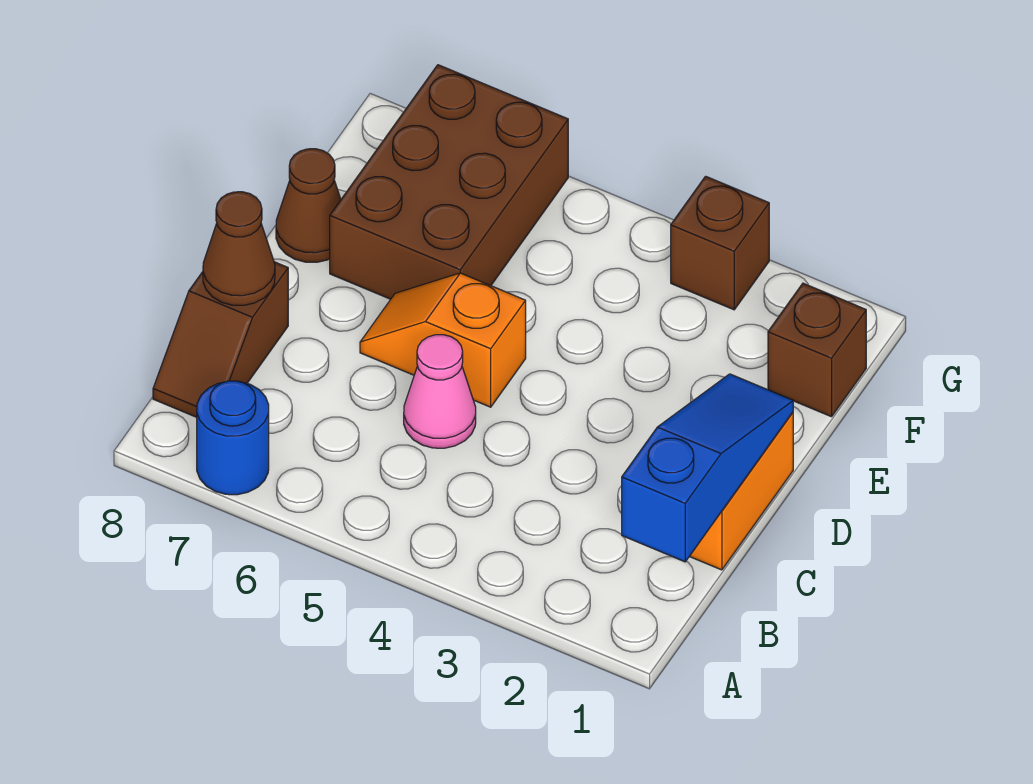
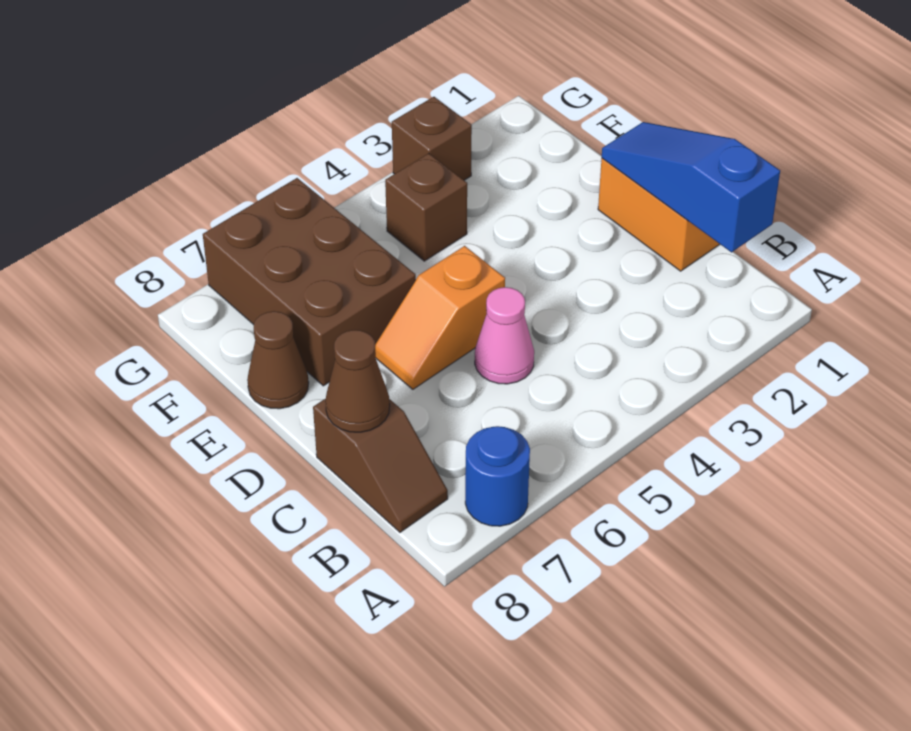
brown 1x1 brick [768,283,866,417] -> brown 1x1 brick moved to [385,153,467,261]

